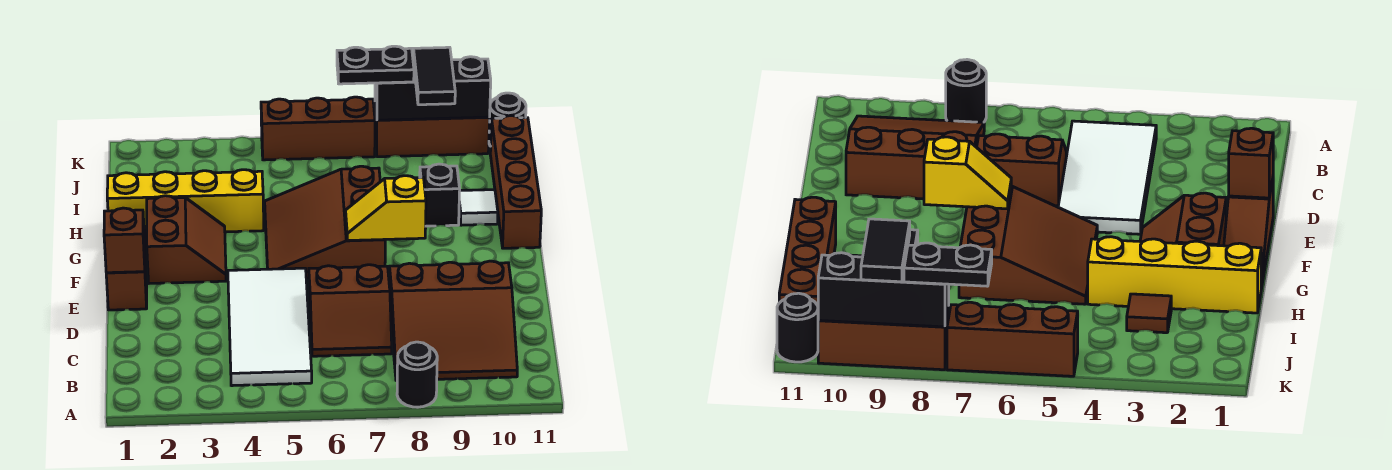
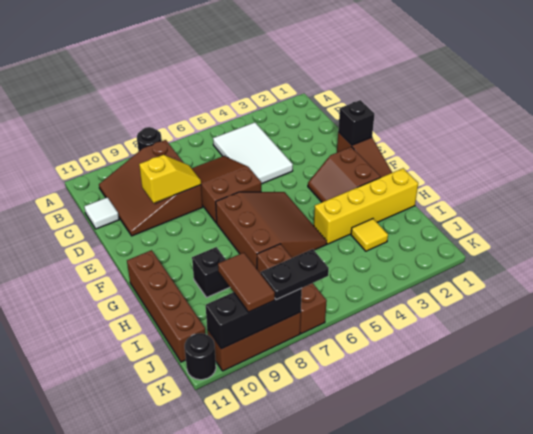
white 2x4 tile [228,268,312,386] -> white 2x3 tile [213,122,293,184]
brown 3x3 slope [389,261,517,381] -> brown 3x3 slope turned to [99,140,203,236]
brown 2x2 slope [309,265,392,356] -> brown 2x3 slope [192,156,261,223]
brown 1x1 brick [104,208,145,273] -> black 1x1 brick [338,100,375,145]
yellow 1x2 slope [346,176,426,241] -> yellow 1x2 slope moved to [139,155,201,203]
white 1x1 tile [459,190,498,225] -> white 1x1 tile moved to [84,197,119,229]
brown 1x1 tile [1127,294,1171,333] -> yellow 1x1 tile [351,219,388,251]
black 1x2 tile [413,47,455,105] -> brown 1x2 tile [218,253,275,312]
brown 1x3 brick [261,97,375,160] -> brown 1x3 brick turned to [257,244,327,334]

